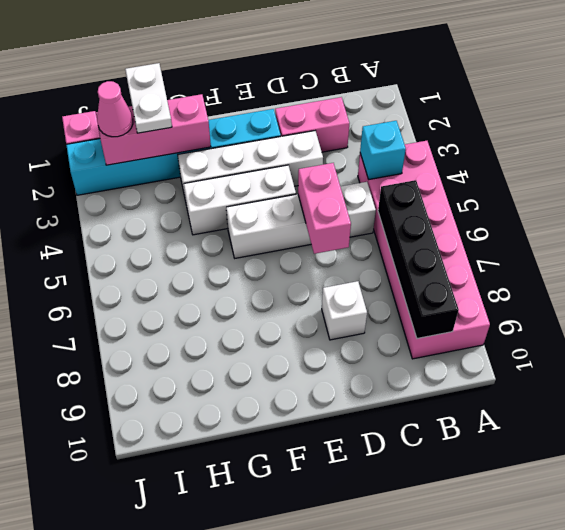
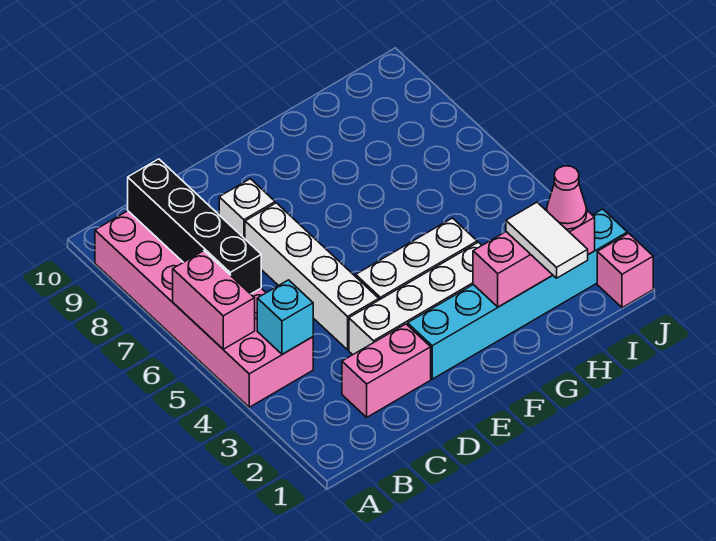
white 1x4 brick [226,182,376,258] -> white 1x4 brick turned to [245,203,379,350]
pink 1x2 brick [298,163,351,254] -> pink 1x2 brick moved to [173,251,255,349]
white 1x2 plate [125,63,172,133] -> white 1x2 tile [506,202,588,278]

